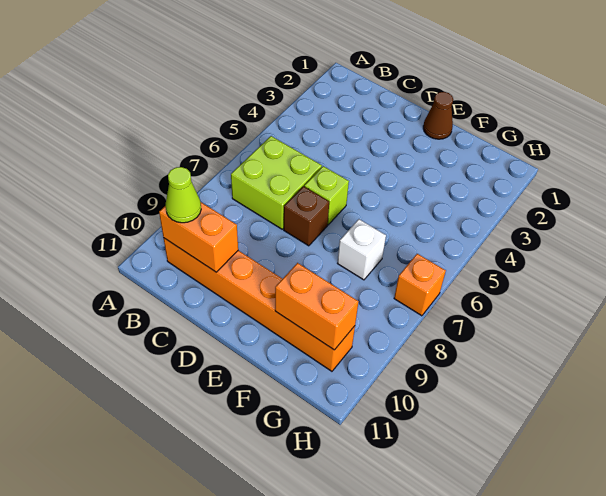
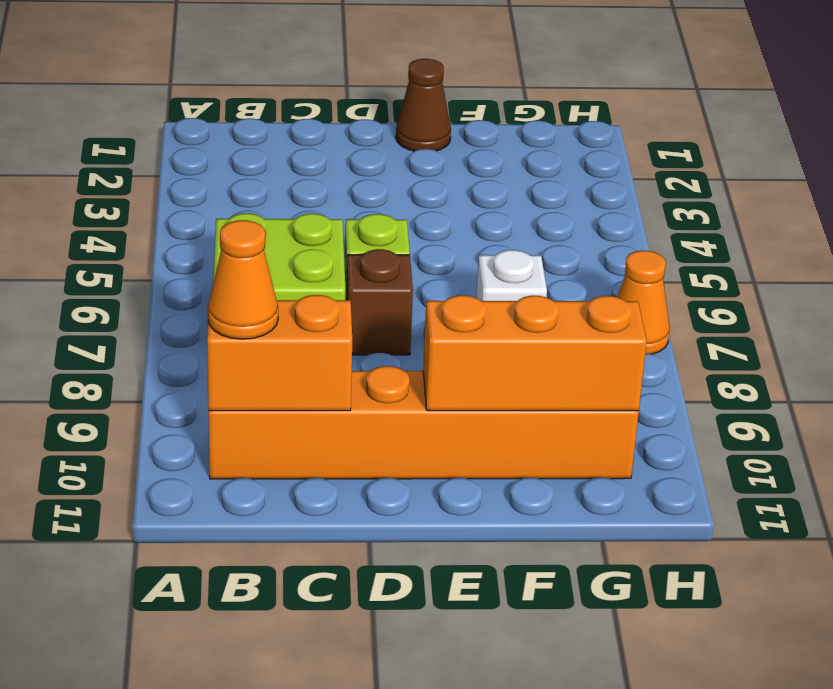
lime 1x1 cone [166,167,201,223] -> orange 1x1 cone [208,220,278,339]
orange 1x2 brick [275,263,359,350] -> orange 1x3 brick [423,295,647,411]
orange 1x1 brick [394,254,446,316] -> orange 1x1 cone [617,251,670,354]

